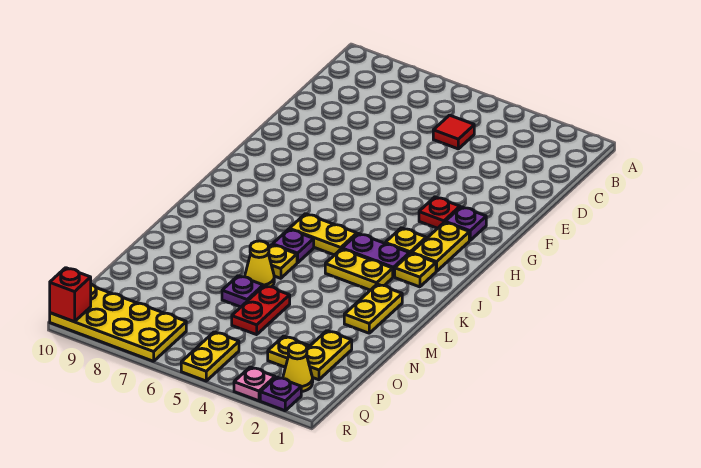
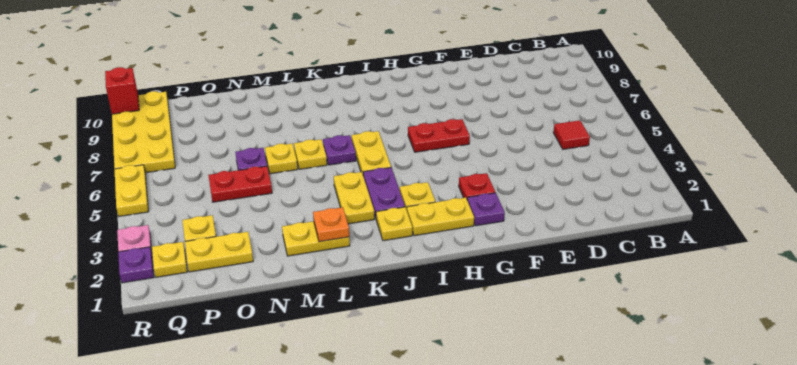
none -> red 1x2 plate [408,119,470,152]
none -> orange 1x1 plate [313,207,349,242]
yellow 1x1 cone [245,241,274,287] -> yellow 1x1 plate [265,144,298,174]
yellow 1x1 cone [283,342,313,392] -> yellow 1x1 plate [152,242,187,277]
yellow 1x2 plate [181,332,239,381] -> yellow 1x2 plate turned to [114,165,148,216]

